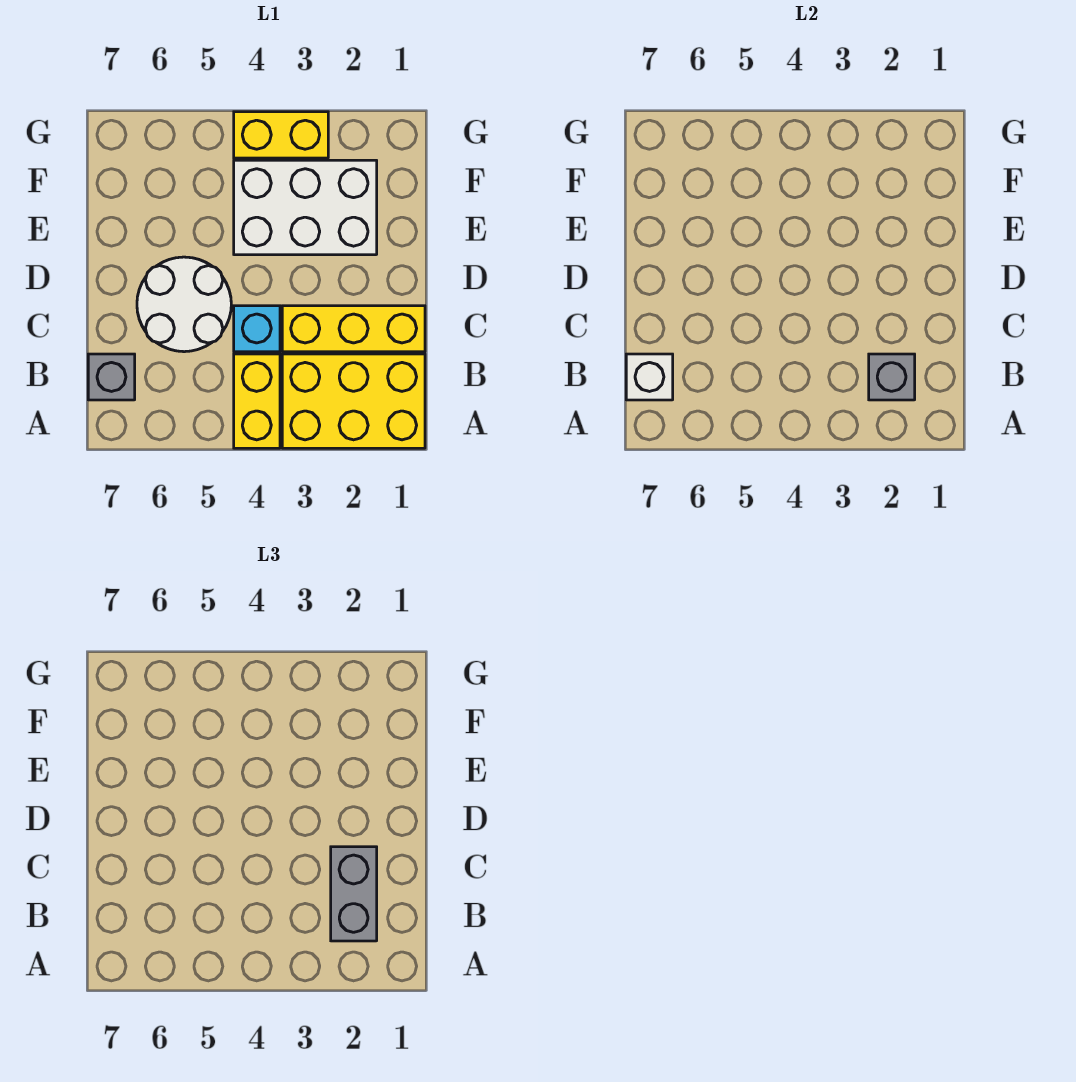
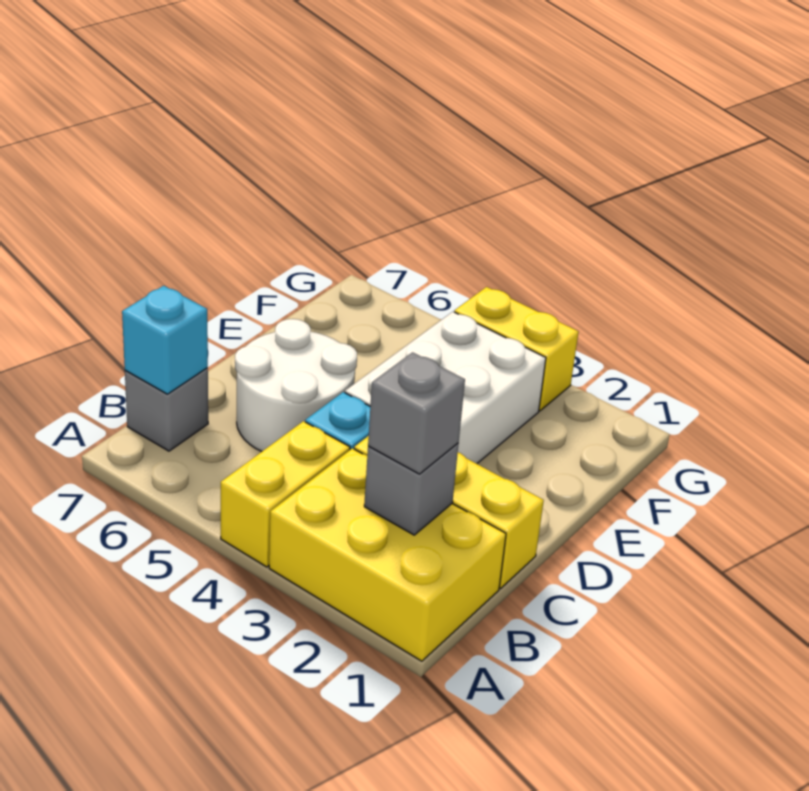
grey 1x2 brick [331,847,377,941] -> grey 1x1 brick [368,352,465,474]
white 1x1 brick [626,354,673,400] -> cyan 1x1 brick [122,286,208,394]
white 2x3 brick [234,160,377,255] -> white 2x3 brick turned to [345,312,546,464]

